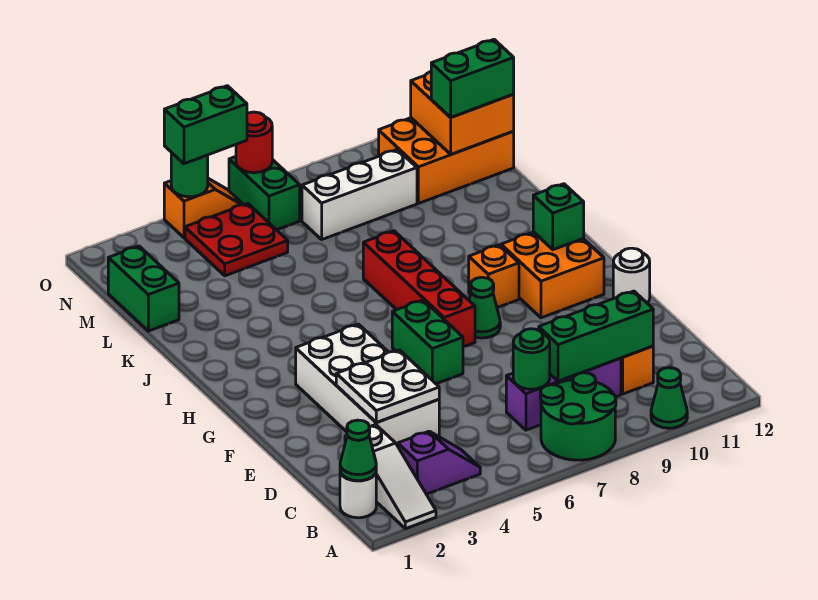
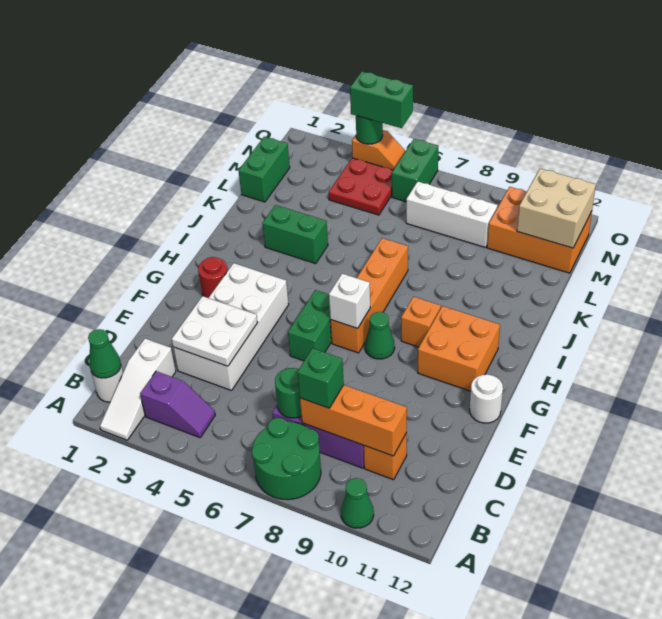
green 1x3 brick [539,291,653,381] -> orange 1x3 brick [300,385,407,456]
red 1x4 brick [363,231,475,347] -> orange 1x4 brick [330,238,408,353]
none -> white 1x1 brick [329,274,370,328]
green 1x1 brick [533,184,584,250] -> green 1x1 brick moved to [297,348,344,408]
orange 2x2 brick [411,72,514,154] -> tan 2x2 brick [517,169,596,248]
green 1x2 brick [431,40,514,117] -> green 1x2 brick moved to [262,205,328,264]
red 1x1 round brick [236,112,272,173] -> red 1x1 round brick moved to [198,257,228,298]

